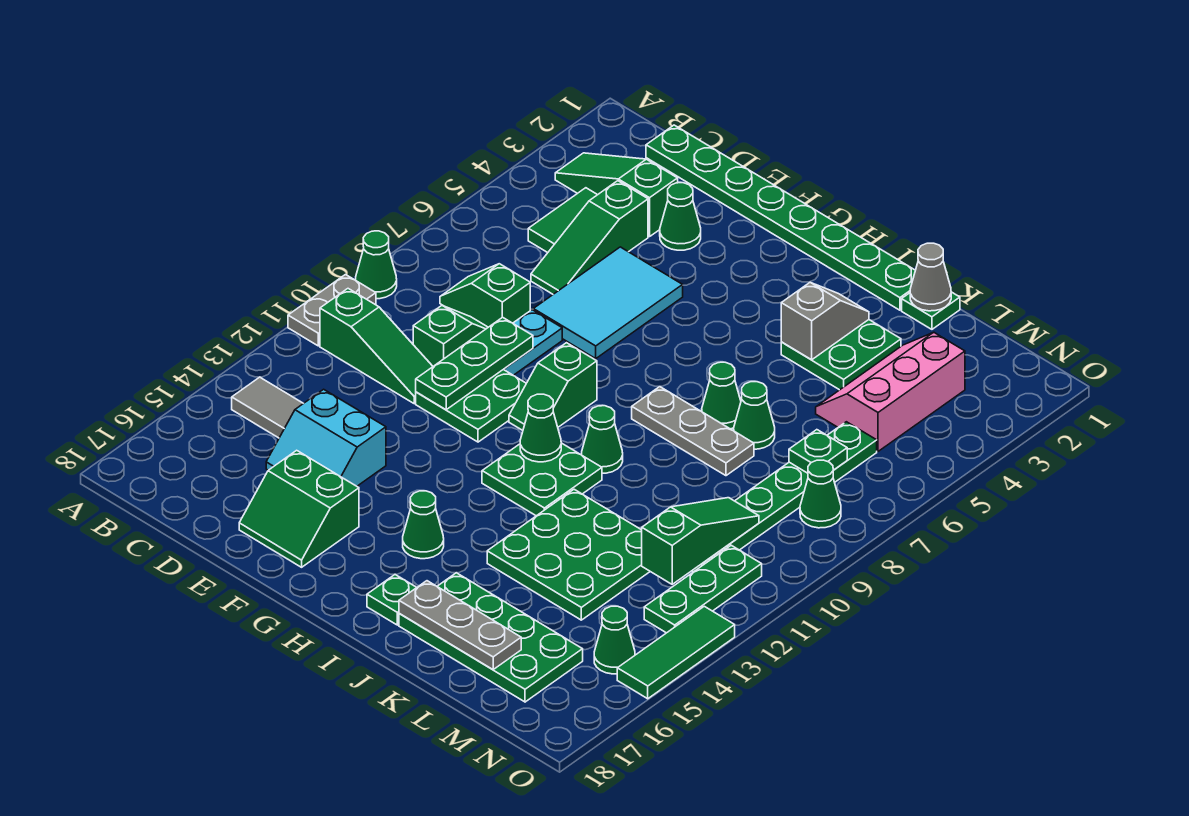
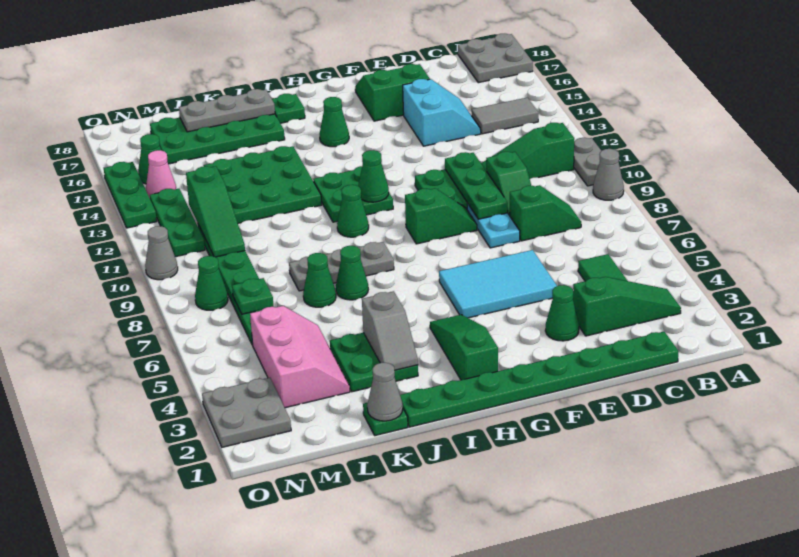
green 1x1 cone [356,231,397,299] -> grey 1x1 cone [593,149,624,200]
none -> grey 2x2 plate [458,34,533,83]
green 1x3 slope [531,181,648,294] -> green 1x3 slope moved to [430,315,498,380]
cyan 2x2 slope [266,389,386,486] -> cyan 2x2 slope turned to [403,79,481,146]
cyan 2x3 tile [533,247,683,358] -> cyan 2x3 tile turned to [439,250,557,318]
green 1x2 slope [509,343,597,430] -> green 1x2 slope turned to [405,188,477,244]
none -> grey 2x2 plate [202,378,291,447]
none -> pink 1x1 cone [146,150,176,198]
none -> grey 1x1 cone [145,226,178,280]
green 1x3 tile [617,606,735,699] -> green 1x3 plate [104,162,157,228]

